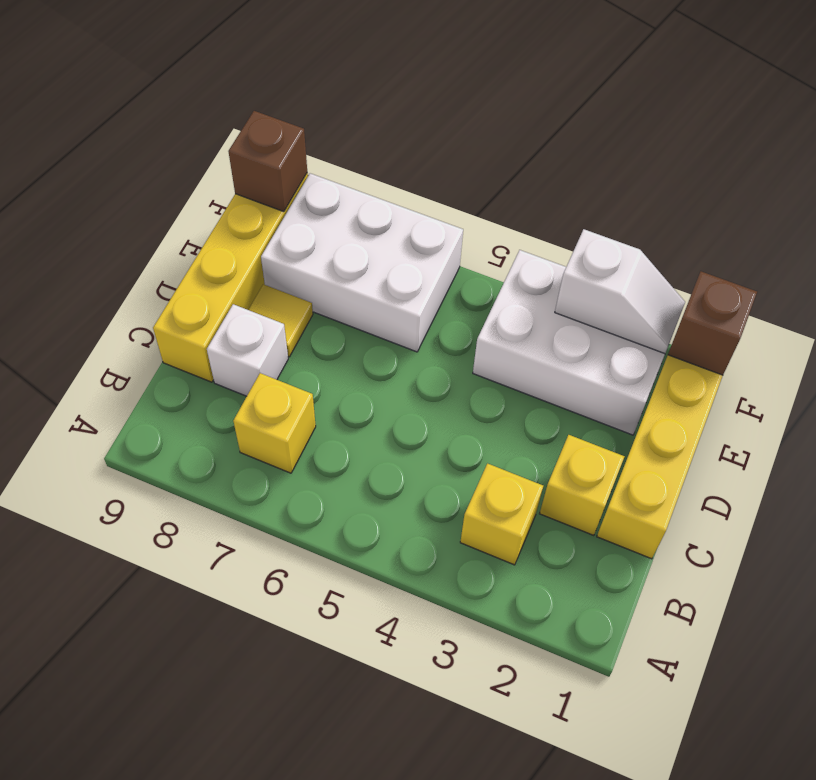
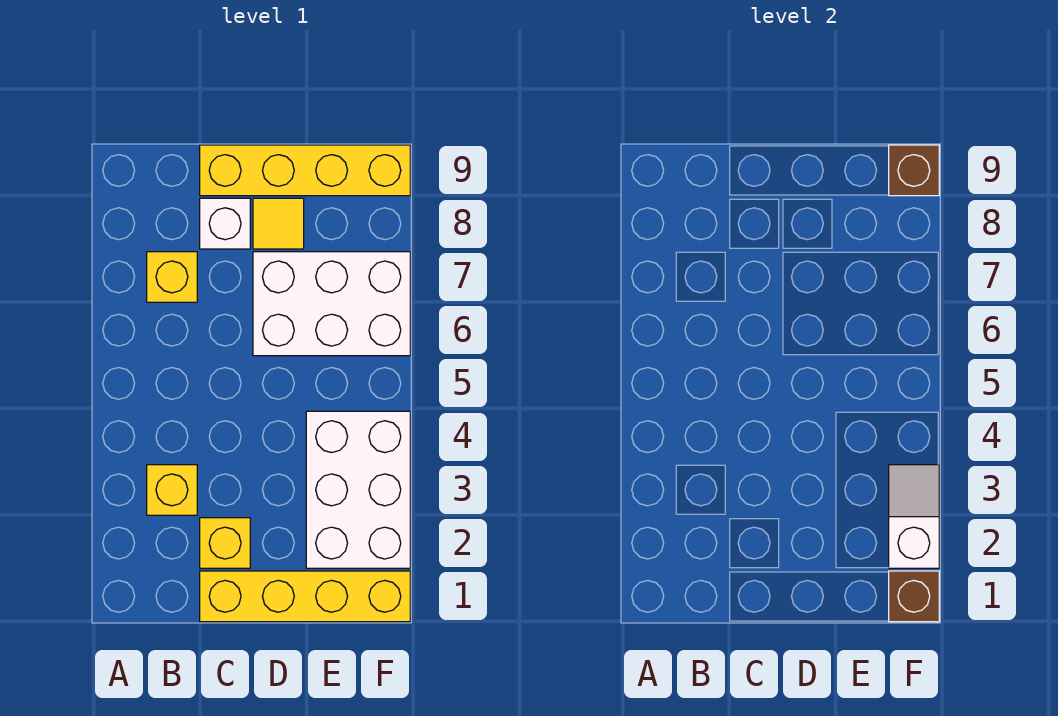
white 2x3 brick [261,173,463,352] -> white 2x3 brick turned to [253,252,410,356]
white 1x2 slope [555,229,685,354] -> white 1x2 slope turned to [889,465,939,568]

